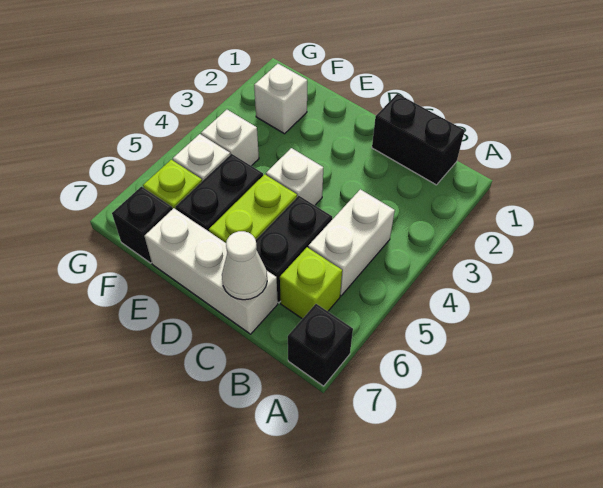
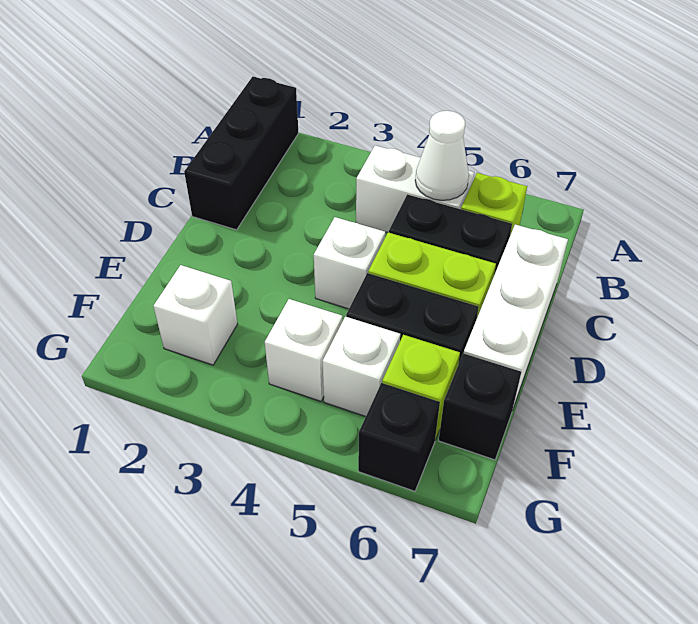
black 1x1 brick [288,304,353,386] -> black 1x1 brick moved to [358,383,440,491]
black 1x2 brick [372,94,465,185] -> black 1x3 brick [184,77,299,230]
white 1x1 cone [222,231,267,300] -> white 1x1 cone moved to [415,111,469,200]

